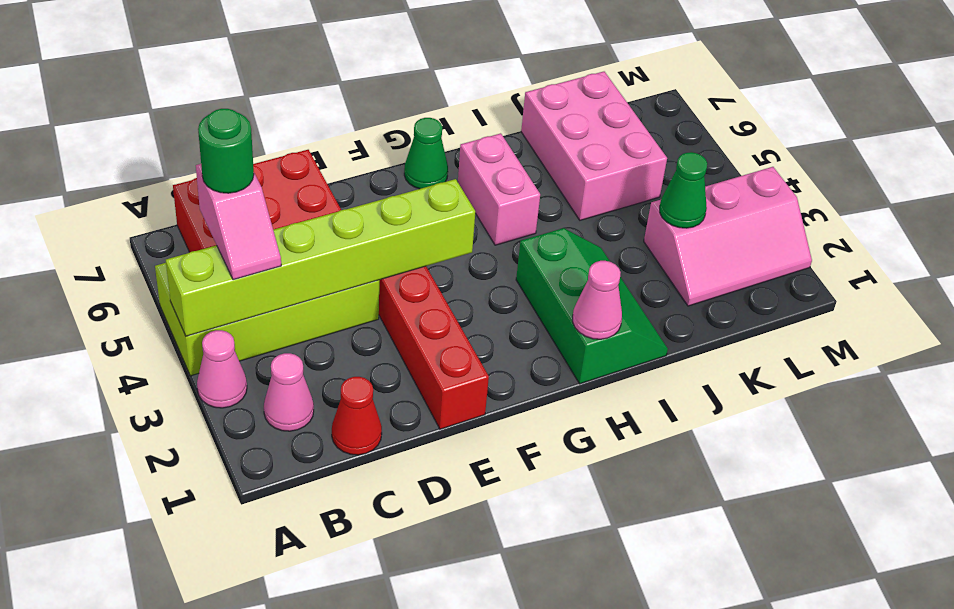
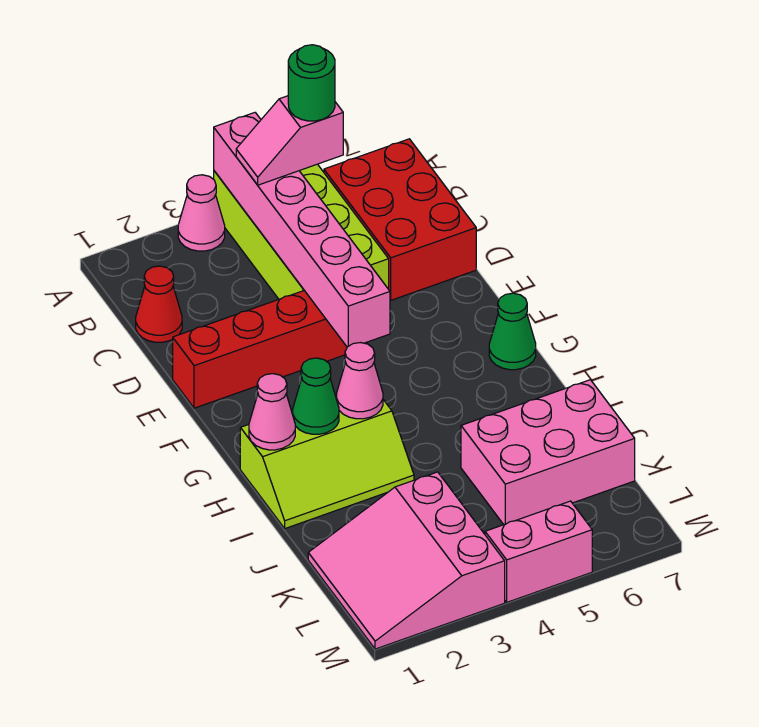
lime 1x6 brick [166,179,475,336] -> pink 1x6 brick [214,113,390,347]
pink 1x1 cone [264,353,314,431] -> pink 1x1 cone moved to [337,343,383,419]
green 2x3 slope [516,228,668,384] -> lime 2x3 slope [240,393,414,528]
pink 1x2 brick [458,133,540,245] -> pink 1x2 brick moved to [485,501,592,602]
pink 2x3 slope [644,167,812,306] -> pink 3x3 slope [308,472,505,649]
green 1x1 cone [660,152,707,228] -> green 1x1 cone moved to [293,358,339,434]

